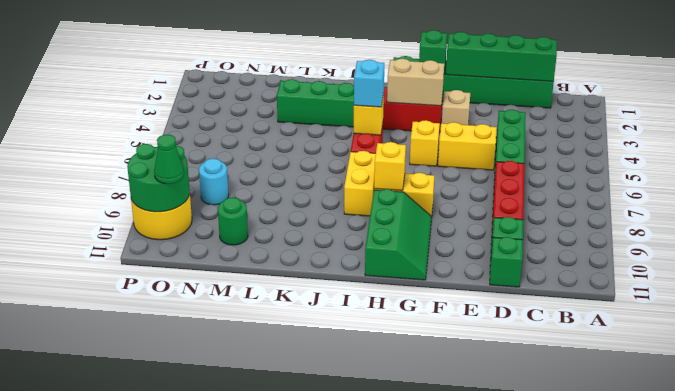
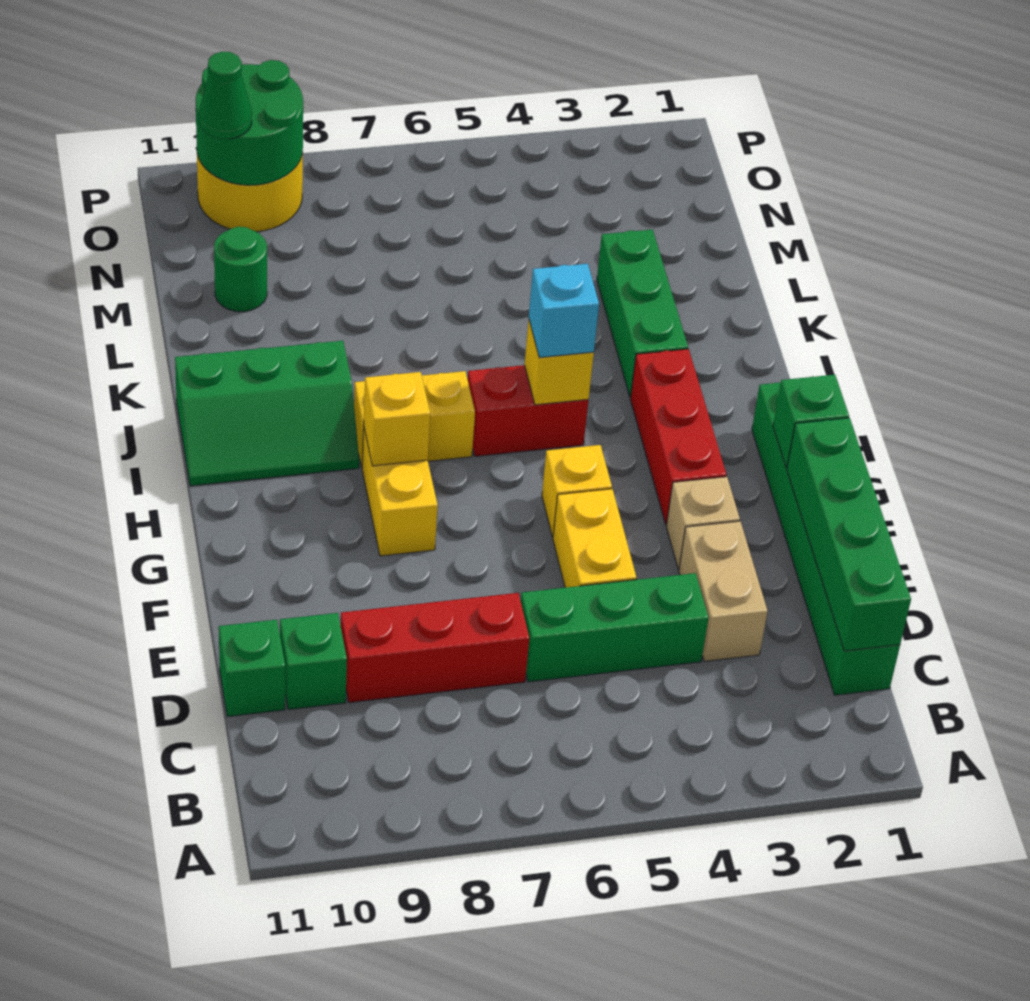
tan 1x2 brick [387,59,444,106] -> tan 1x2 brick moved to [679,521,768,661]
green 2x3 slope [365,189,432,280] -> green 2x3 slope moved to [175,341,359,486]
cyan 1x1 round brick [199,159,229,205] -> none

